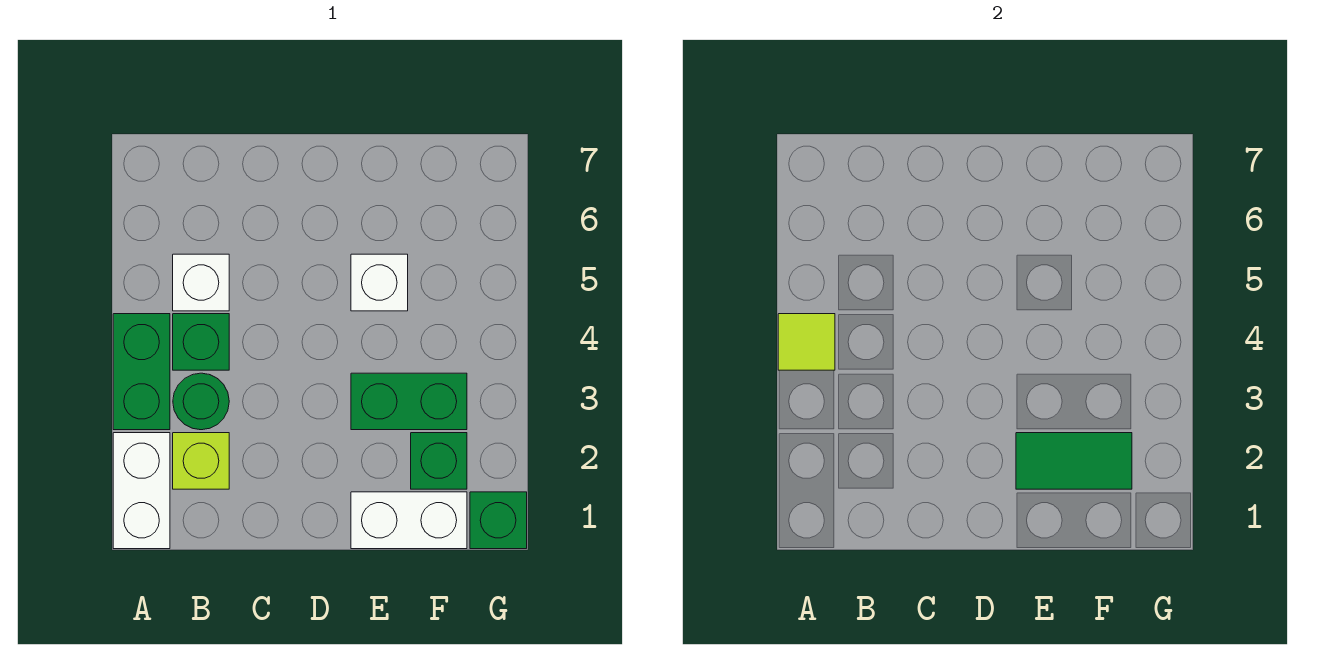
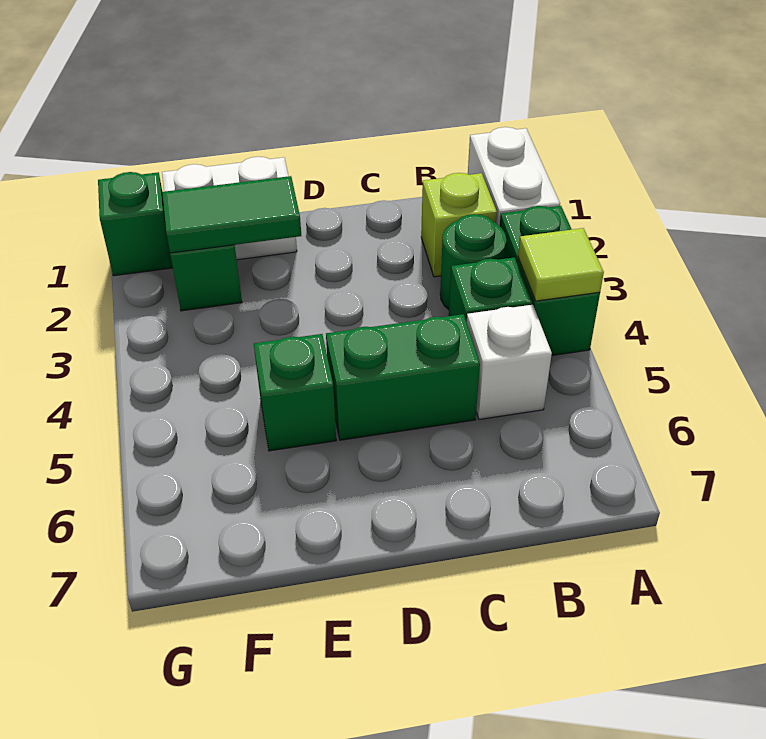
green 1x2 brick [351,373,467,430] -> green 1x2 brick moved to [326,314,480,440]
white 1x1 brick [351,254,408,311] -> green 1x1 brick [254,334,336,451]

